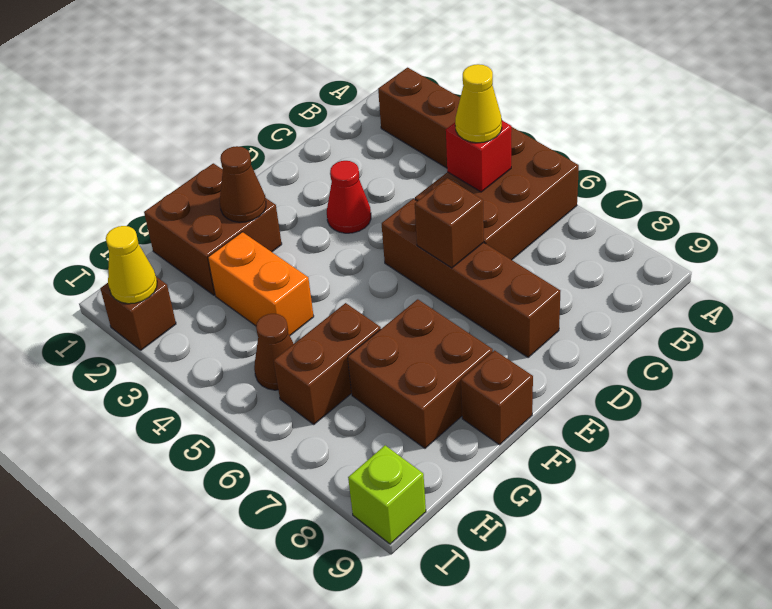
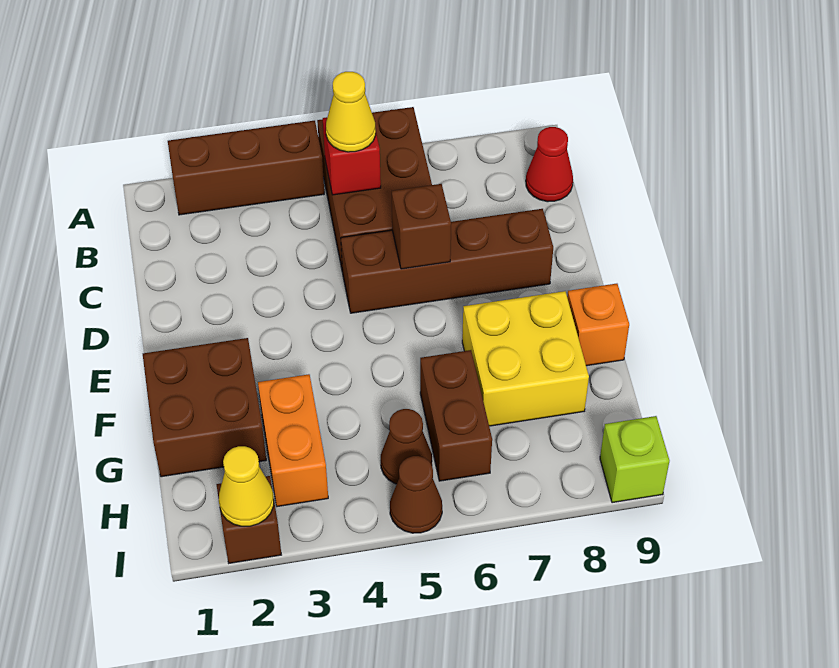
red 1x1 cone [327,161,371,233] -> red 1x1 cone moved to [526,127,573,202]
brown 1x1 cone [220,146,266,222] -> brown 1x1 cone moved to [390,456,442,533]
brown 2x2 brick [348,299,493,448] -> yellow 2x2 brick [462,291,589,426]
brown 1x1 brick [461,350,533,445] -> orange 1x1 brick [567,284,629,366]
orange 1x2 brick [208,232,314,335] -> orange 1x2 brick turned to [258,374,328,507]

